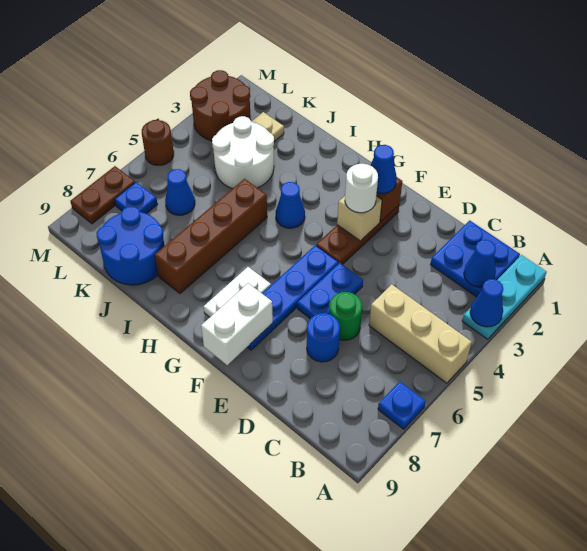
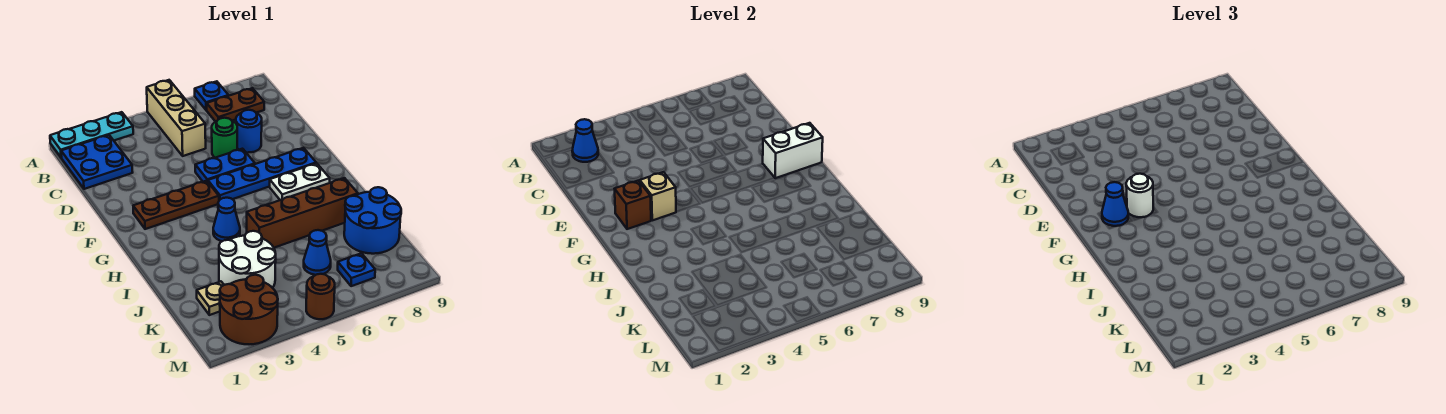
blue 1x1 cone [470,279,503,327] -> none
brown 1x2 plate [70,166,135,224] -> brown 1x2 plate moved to [207,88,264,122]

